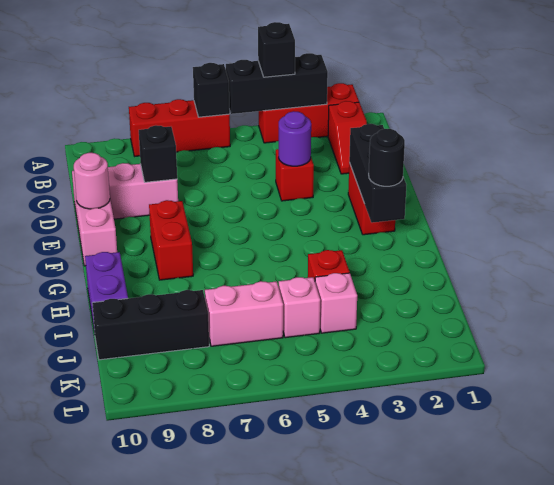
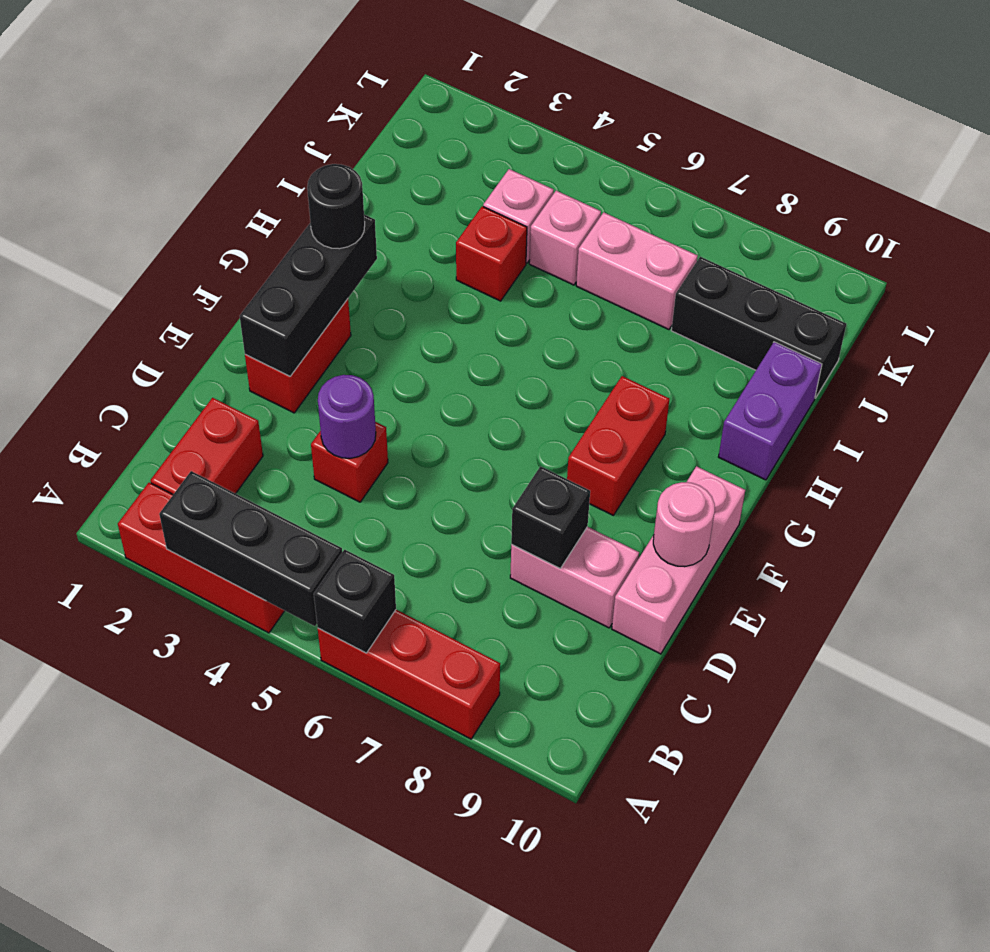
black 1x1 brick [258,22,295,77] -> none
red 1x2 slope [328,101,367,174] -> red 1x2 brick [150,398,263,494]

